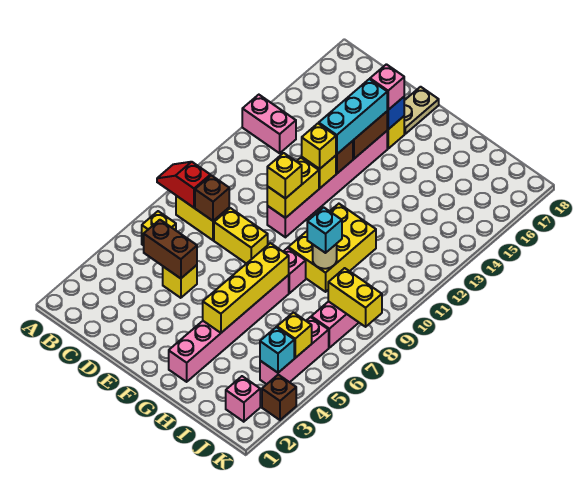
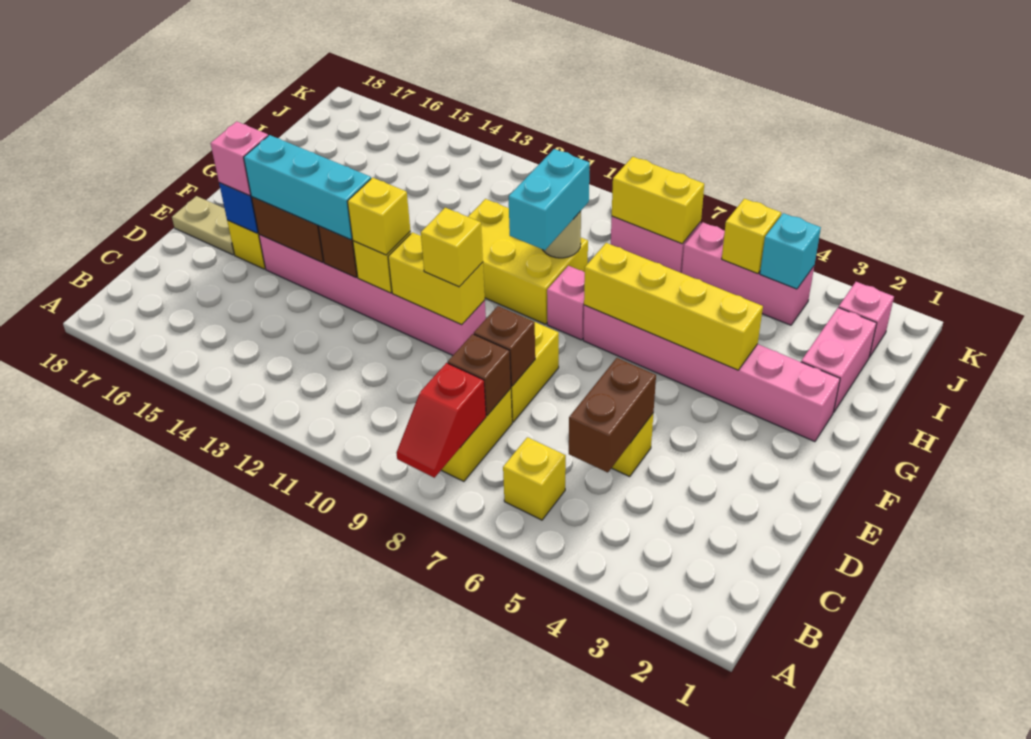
pink 1x2 brick [242,95,296,153] -> pink 1x2 brick moved to [801,307,877,413]
cyan 1x1 brick [307,207,342,253] -> cyan 1x2 brick [508,149,590,250]
yellow 1x2 brick [328,268,382,327] -> yellow 1x2 brick turned to [612,157,704,244]
brown 1x1 brick [262,375,296,420] -> brown 1x1 brick moved to [474,306,535,386]

